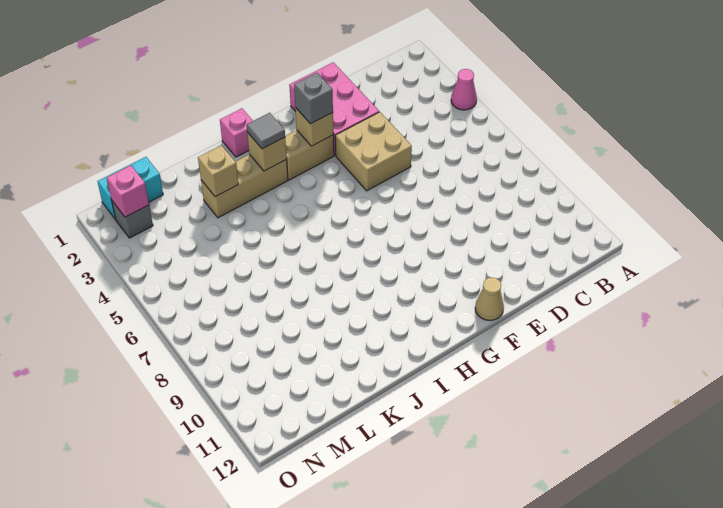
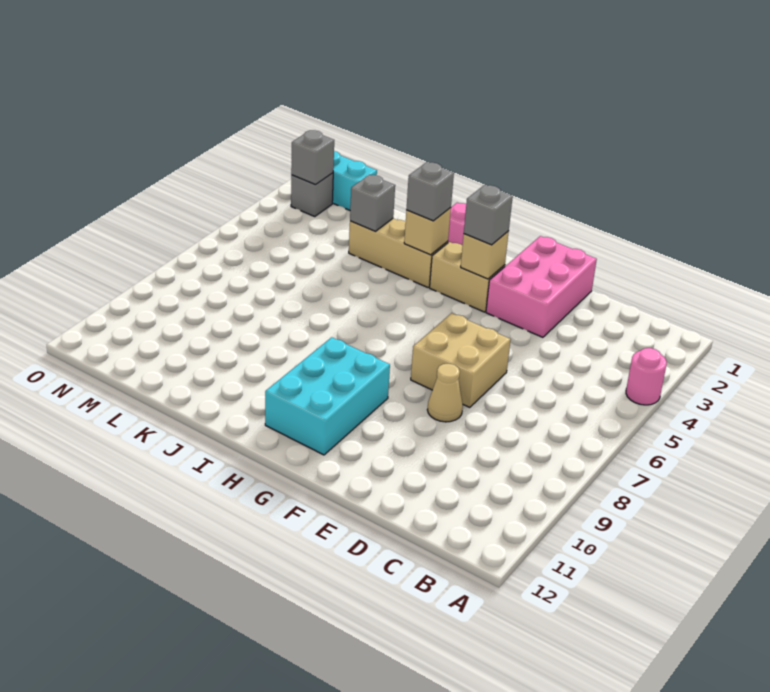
pink 1x1 cone [451,69,477,110] -> pink 1x1 round brick [626,348,667,405]
tan 2x2 brick [335,112,412,191] -> tan 2x2 brick moved to [411,313,511,408]
tan 1x1 cone [475,278,504,321] -> tan 1x1 cone moved to [427,364,463,422]
none -> cyan 2x3 brick [265,337,390,455]
grey 1x1 tile [247,113,285,149] -> grey 1x1 brick [406,162,454,221]
tan 1x1 brick [198,145,238,197] -> grey 1x1 brick [350,175,395,231]
pink 1x1 brick [107,165,149,217] -> grey 1x1 brick [291,130,334,185]

